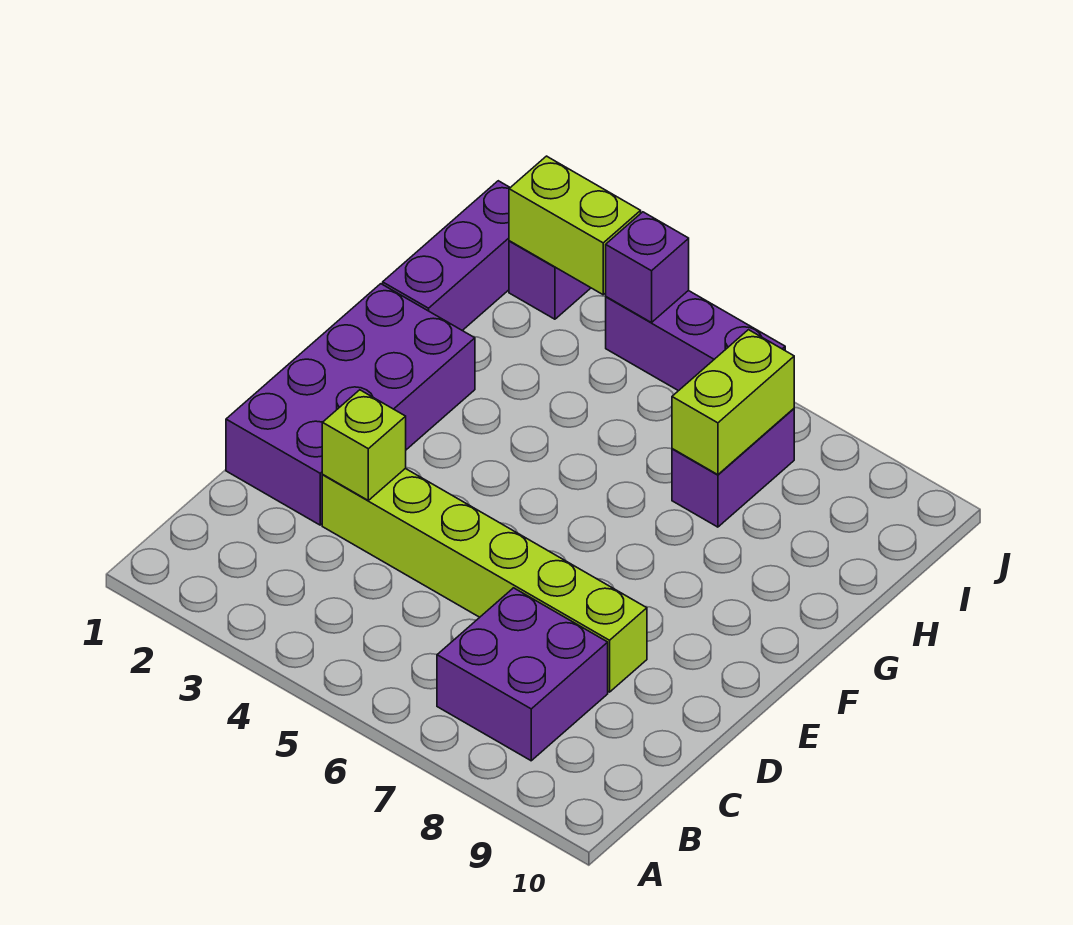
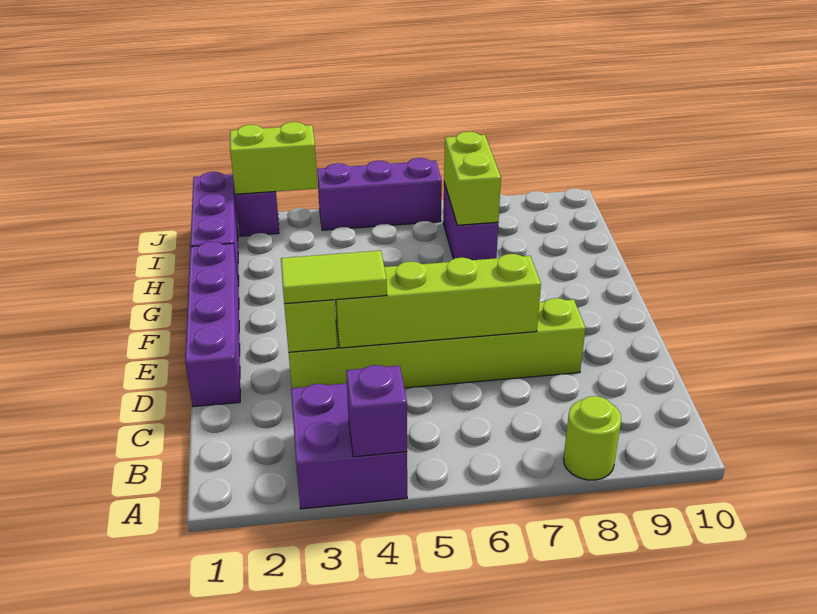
none -> lime 1x1 round brick [564,396,621,480]
purple 2x2 brick [437,588,608,761] -> purple 2x2 brick moved to [291,384,407,509]
purple 2x4 brick [226,284,475,525] -> purple 1x4 brick [185,242,240,407]
none -> lime 1x2 tile [281,251,387,304]
none -> lime 1x4 brick [335,254,541,348]
purple 1x1 brick [606,212,689,323] -> purple 1x1 brick moved to [346,365,407,457]

